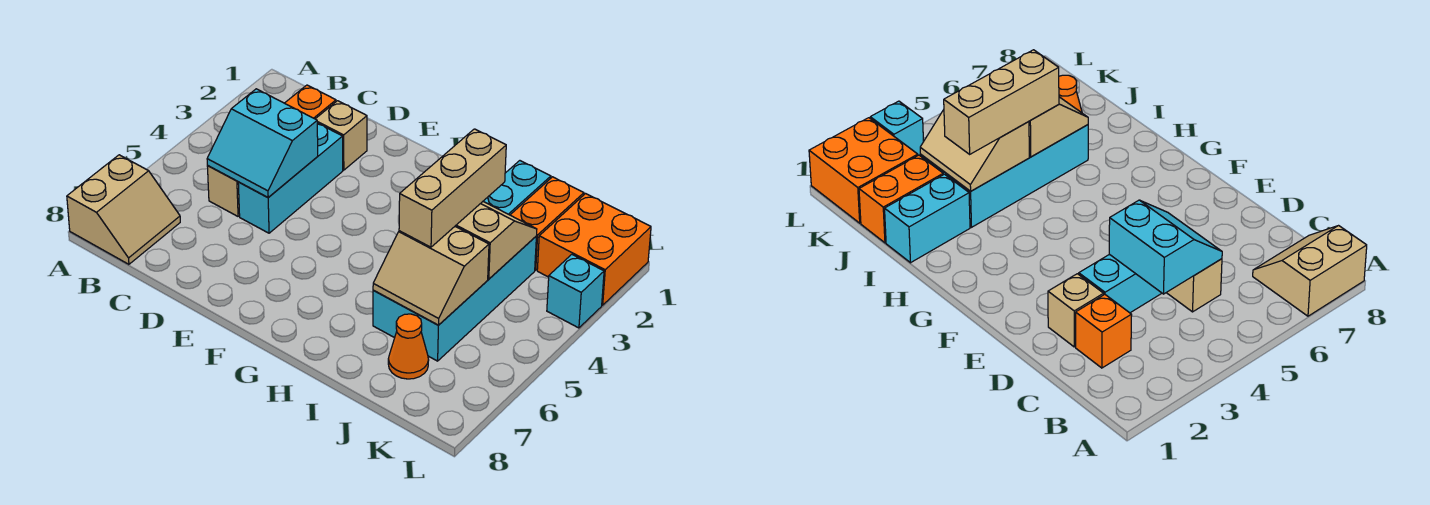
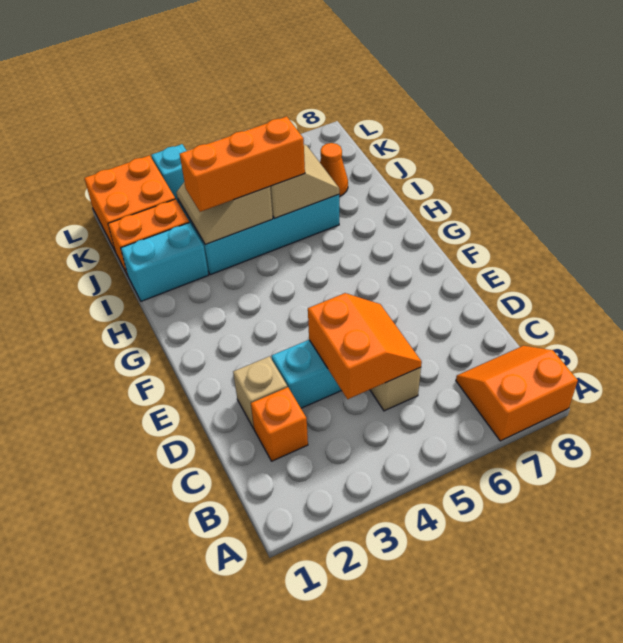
tan 2x2 slope [67,155,180,264] -> orange 2x2 slope [456,346,578,441]
cyan 2x2 slope [207,89,318,197] -> orange 2x2 slope [308,293,422,399]
tan 1x3 brick [399,129,506,247] -> orange 1x3 brick [180,116,305,212]

